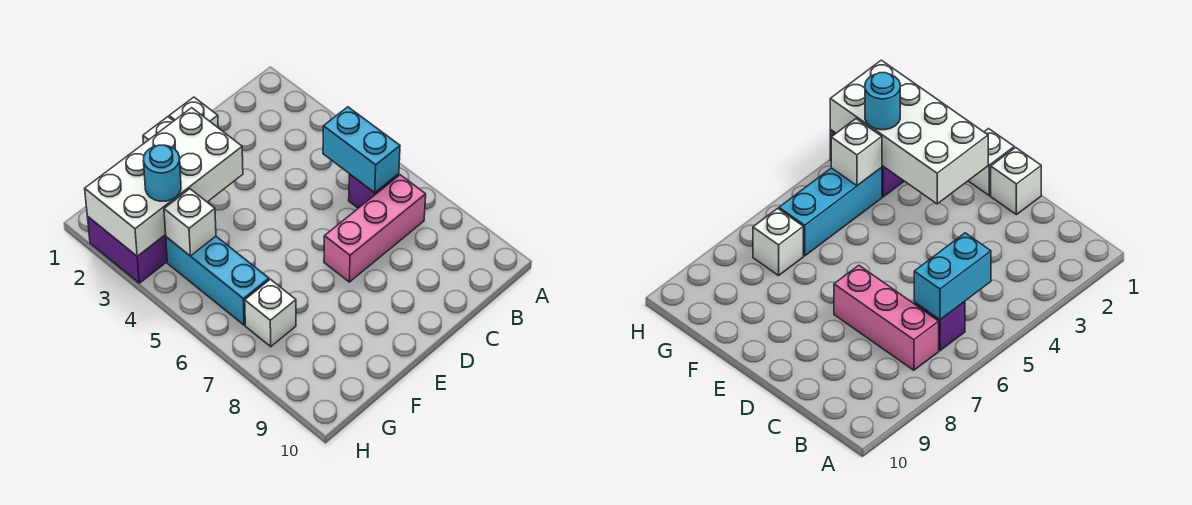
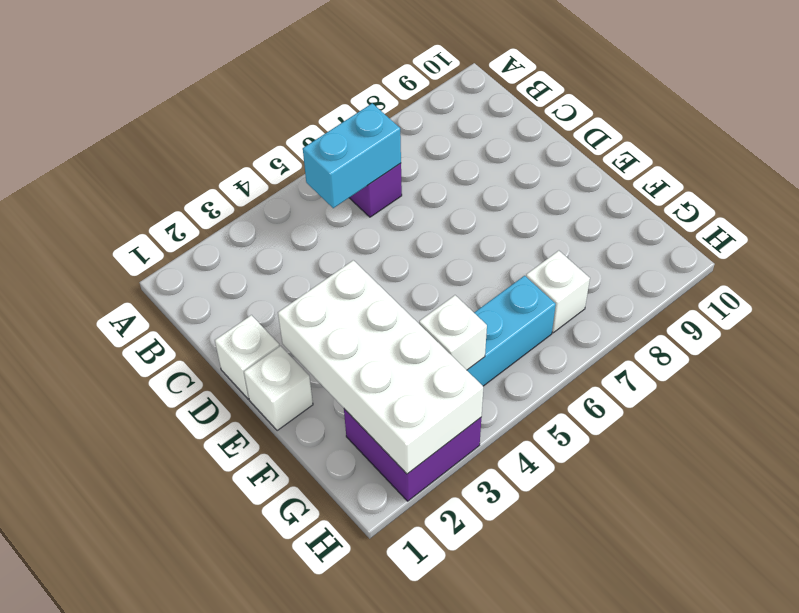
pink 1x3 brick [324,175,426,282] -> none
cyan 1x1 round brick [143,145,181,201] -> none

